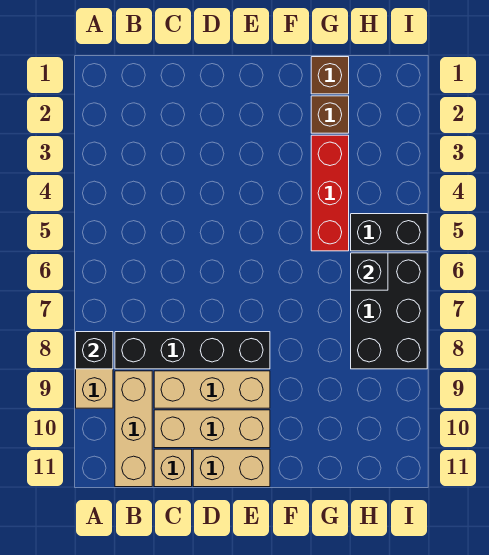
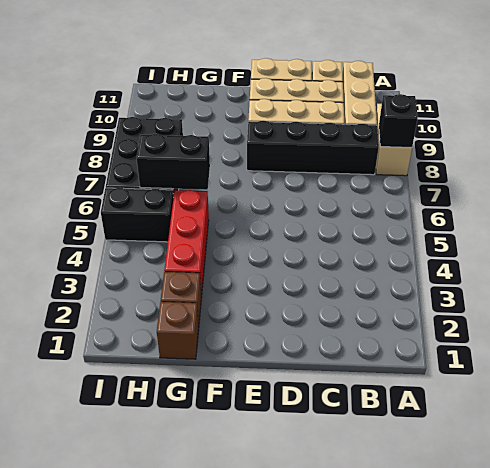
black 1x1 brick [351,253,388,290] -> black 1x2 brick [137,134,210,190]

